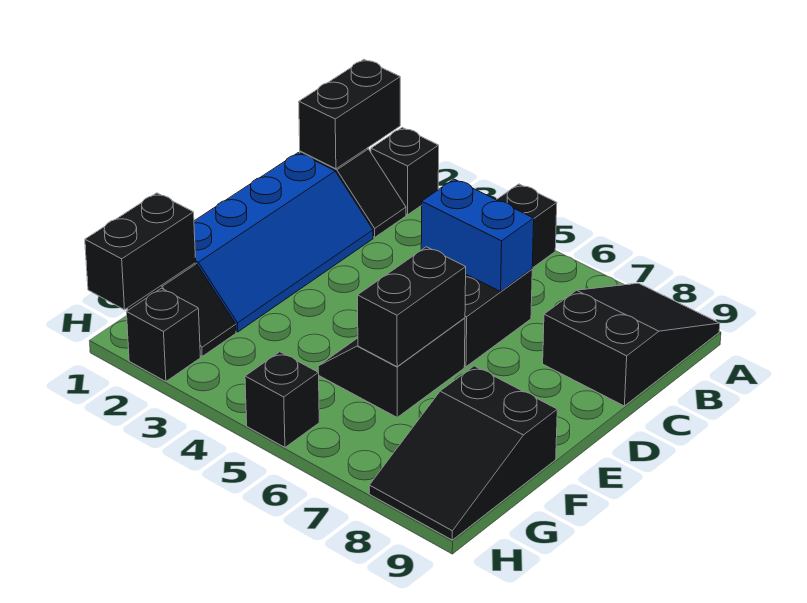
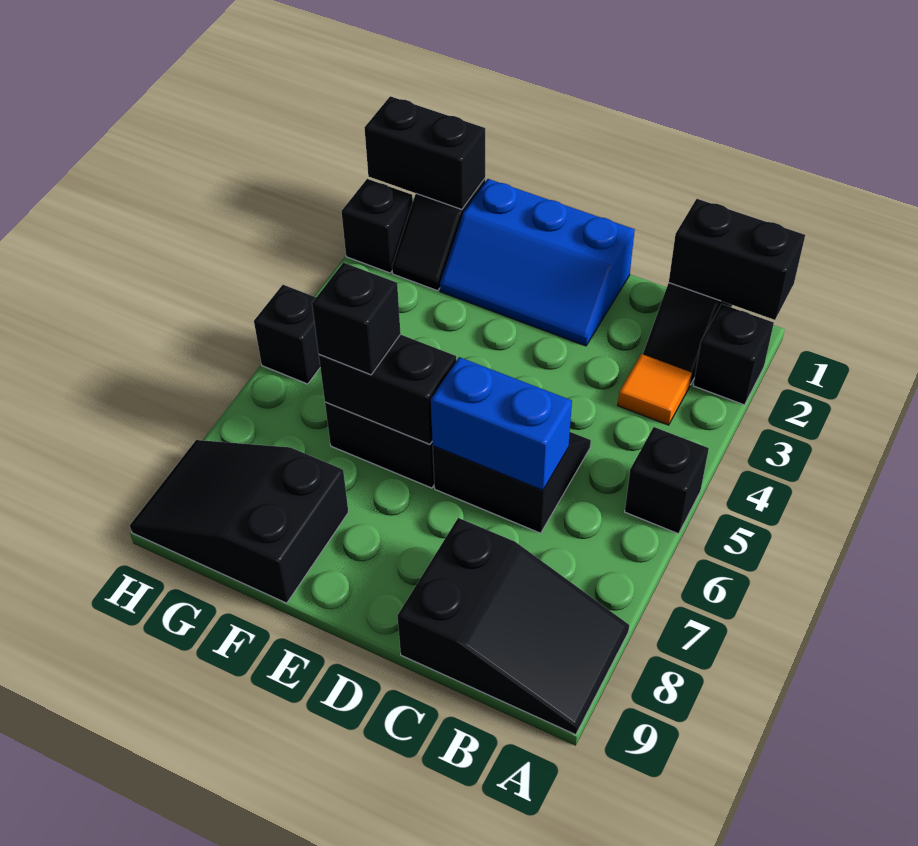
none -> orange 1x1 tile [618,354,692,425]
blue 2x4 slope [194,153,373,332] -> blue 2x3 slope [440,179,635,346]
blue 1x2 brick [421,179,534,292] -> blue 1x2 brick turned to [431,357,572,490]
none -> black 1x1 brick [312,263,401,375]

